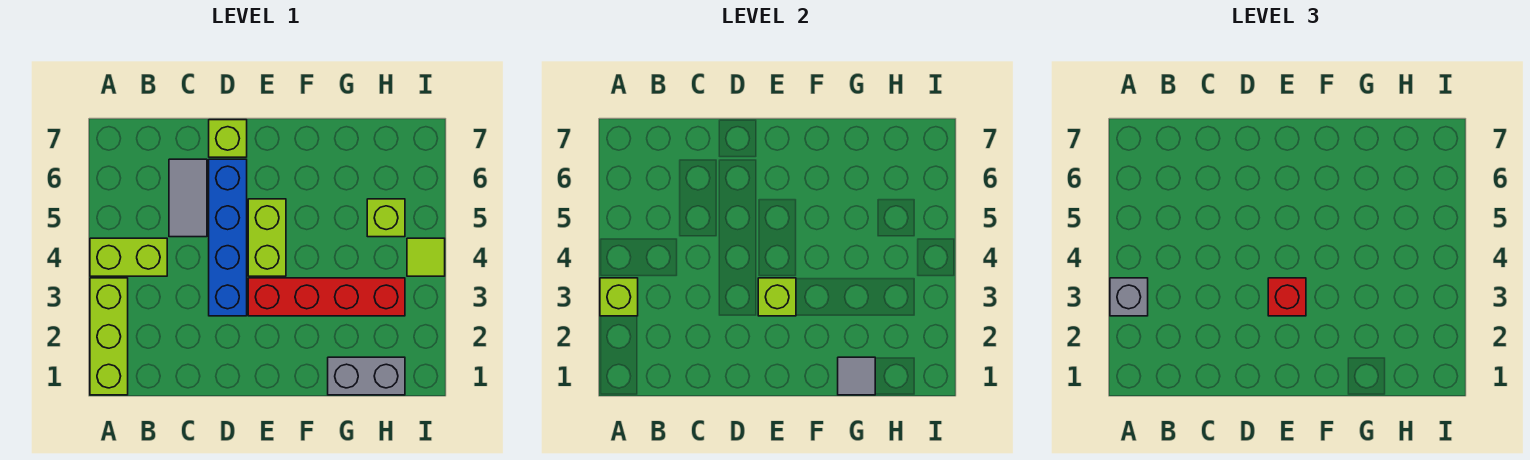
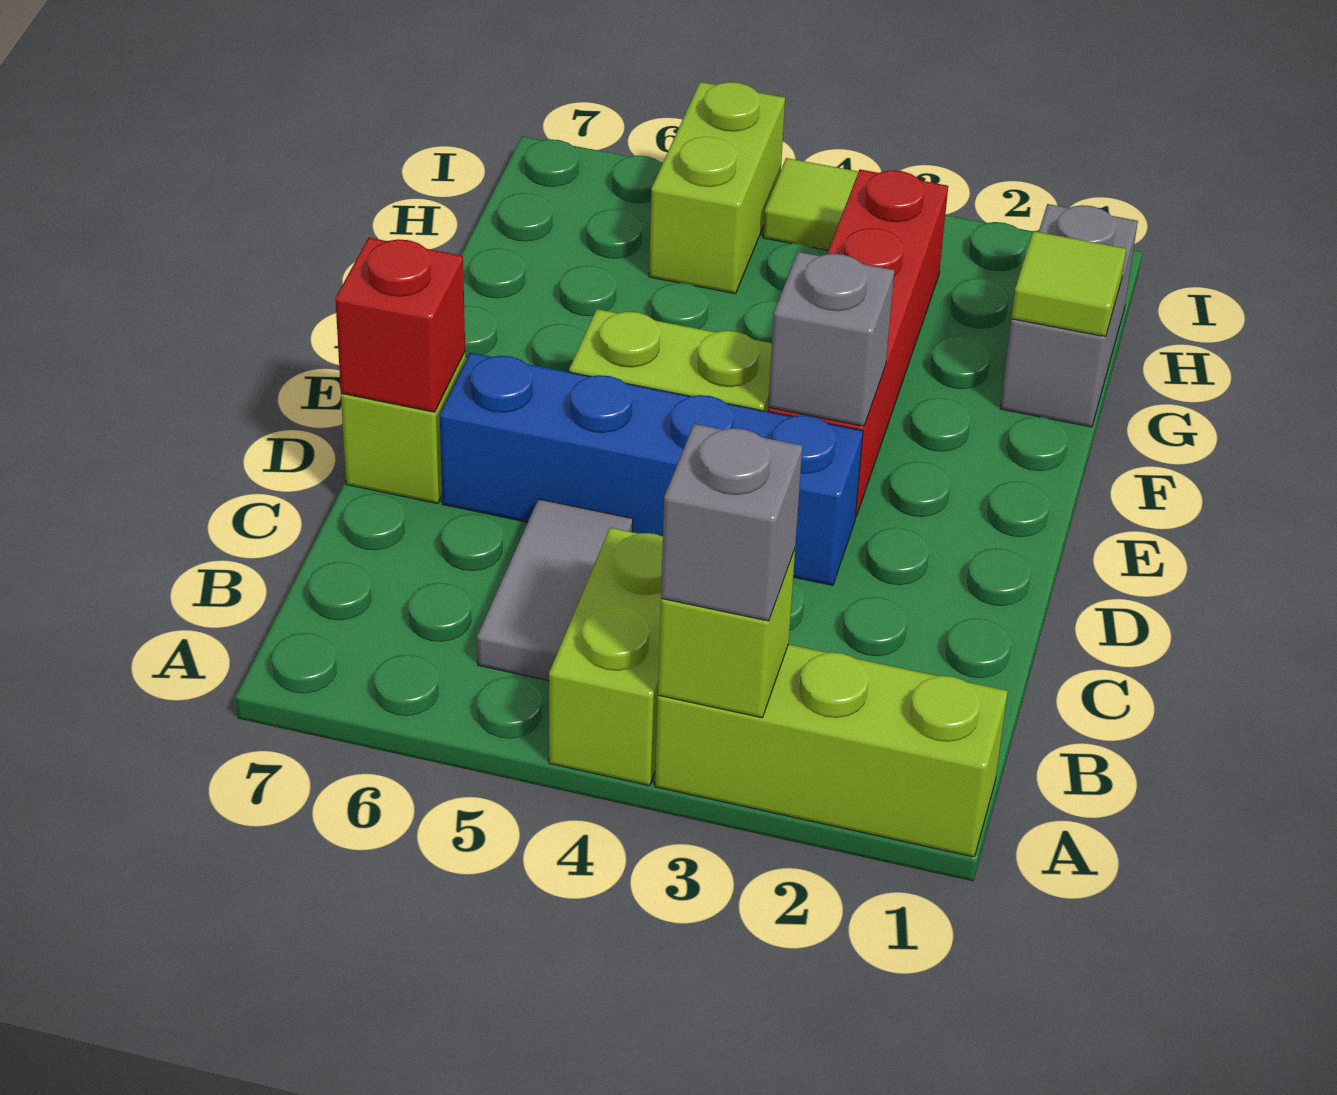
grey 1x2 tile [169,159,207,237] -> grey 1x2 tile turned to [477,499,633,681]
lime 1x1 brick [758,278,796,316] -> grey 1x1 brick [768,252,894,426]
red 1x1 brick [1268,278,1306,316] -> red 1x1 brick moved to [335,238,465,412]
grey 1x1 tile [838,357,875,395] -> lime 1x1 tile [1011,231,1126,337]
lime 1x1 brick [367,199,405,237] -> lime 1x2 brick [649,82,785,294]

